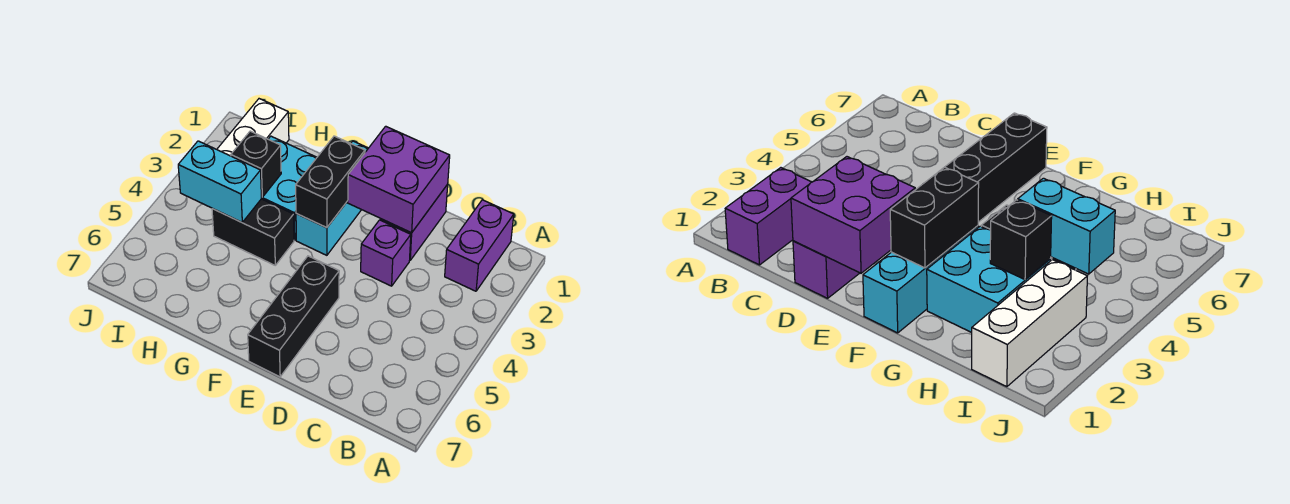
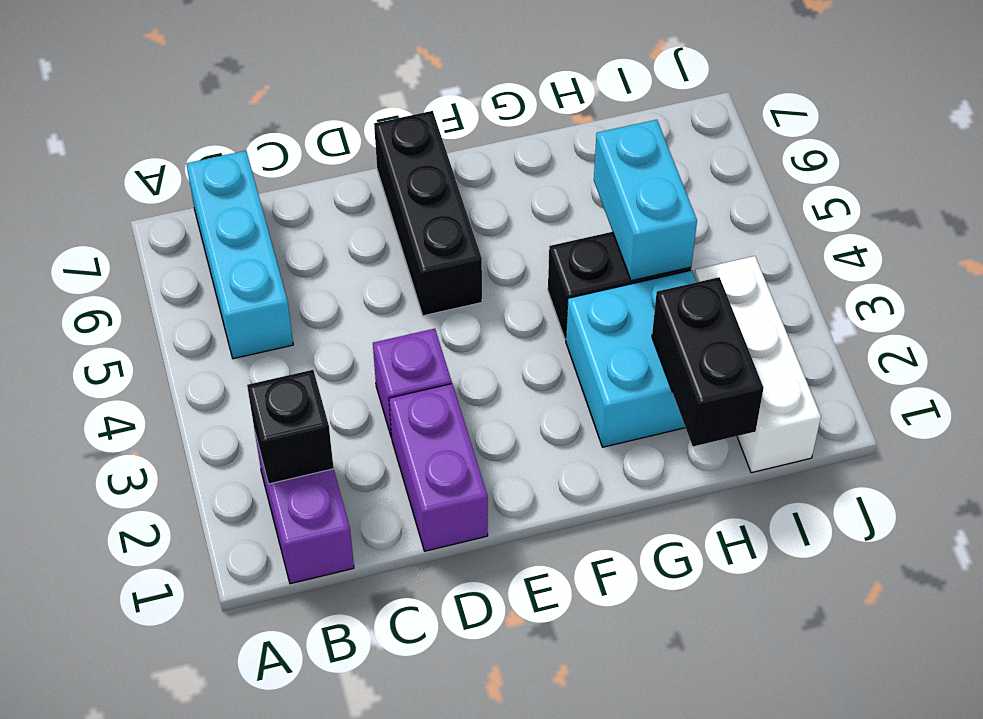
purple 2x2 brick [348,126,450,233] -> none
cyan 1x3 brick [296,141,368,255] -> cyan 1x3 brick moved to [186,151,293,359]
black 1x2 brick [296,136,365,228] -> black 1x2 brick moved to [652,277,763,446]
black 1x1 brick [231,131,281,197] -> black 1x1 brick moved to [247,370,334,484]
cyan 1x2 brick [178,141,261,222] -> cyan 1x2 brick turned to [594,120,697,281]

